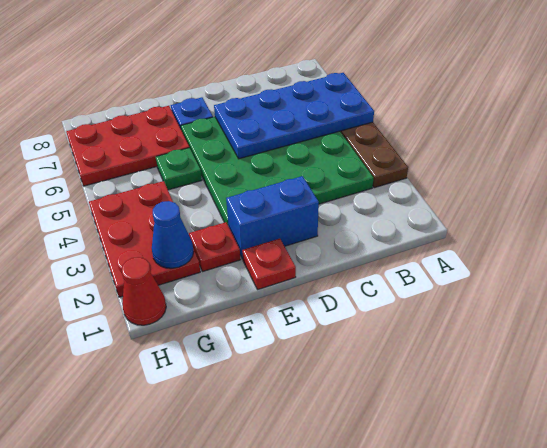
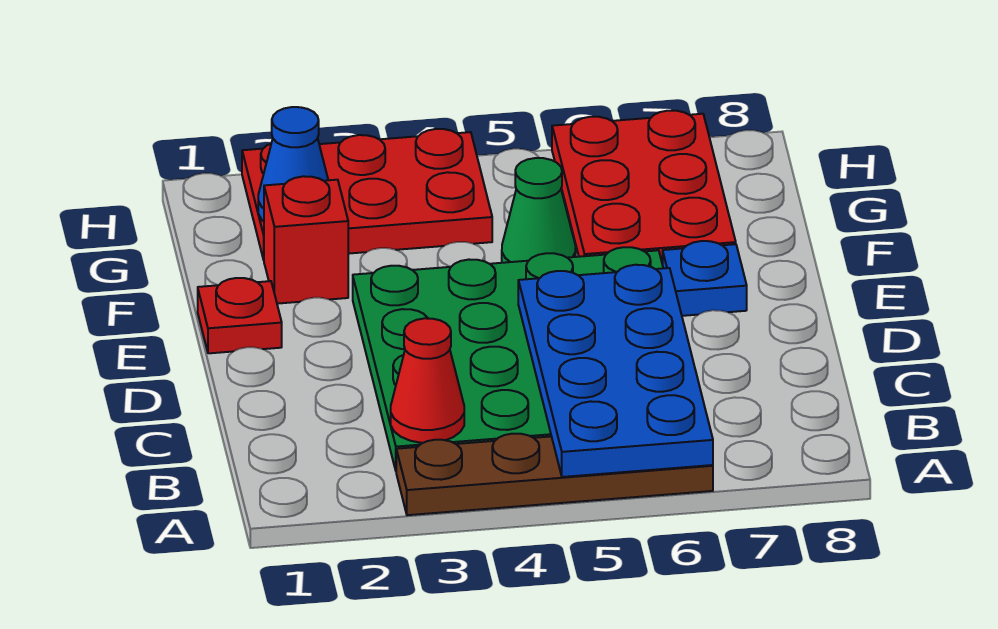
blue 1x2 brick [226,176,319,259] -> none
red 1x1 plate [189,222,241,272] -> red 1x1 brick [264,176,348,304]
green 1x1 plate [156,148,202,190] -> green 1x1 cone [502,158,576,263]
red 1x1 cone [122,257,166,325] -> red 1x1 cone moved to [391,318,464,443]

